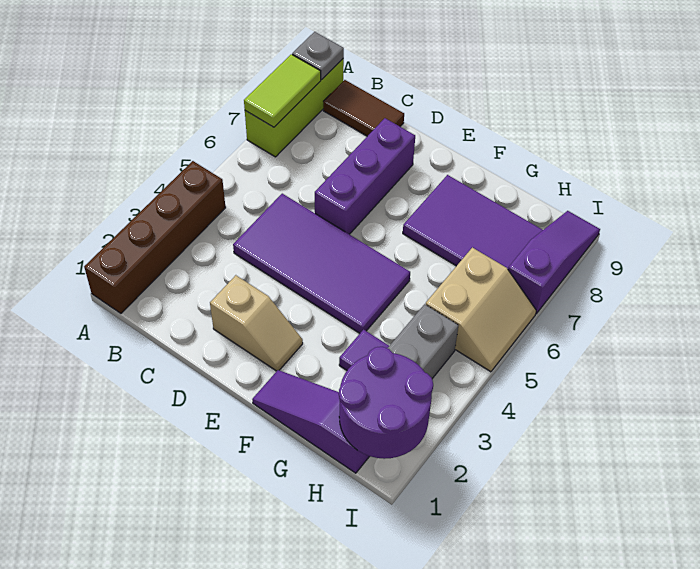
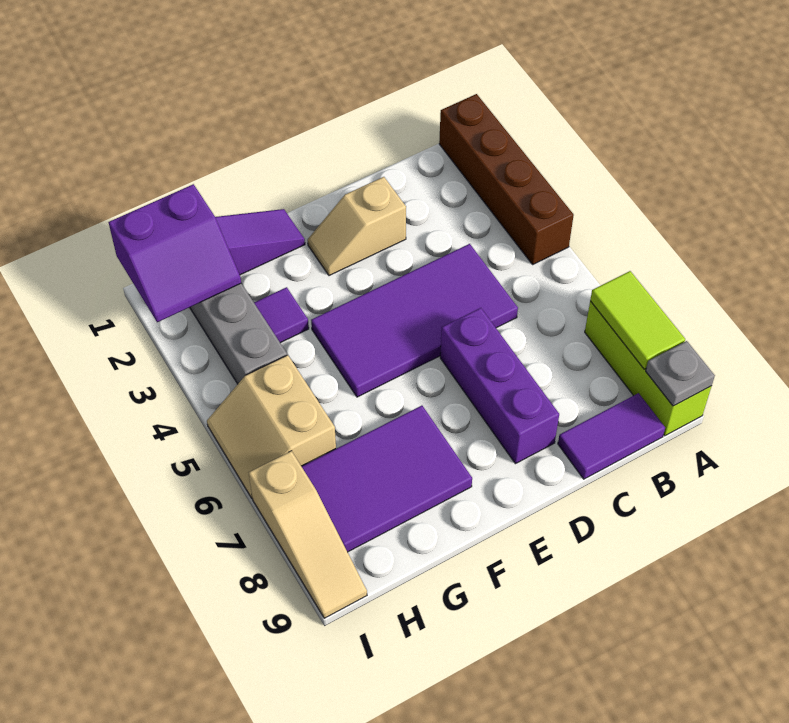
brown 1x2 tile [323,80,404,136] -> purple 1x2 tile [558,393,665,479]
purple 2x2 round brick [339,347,433,459] -> purple 2x2 slope [109,184,241,322]
purple 1x3 slope [508,211,600,314] -> tan 1x3 slope [249,451,367,618]

